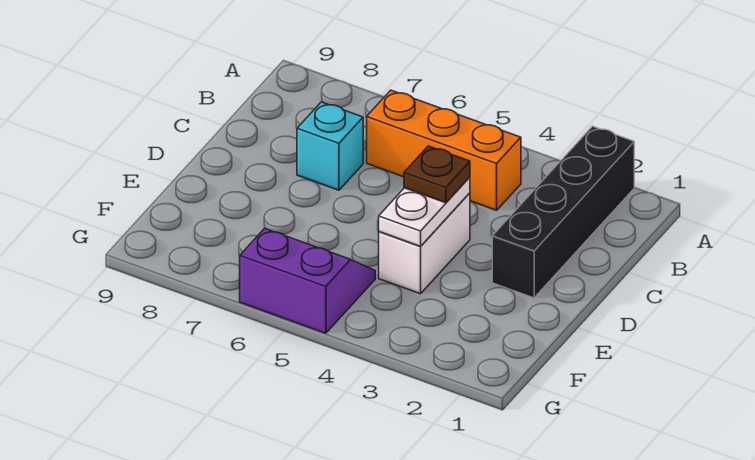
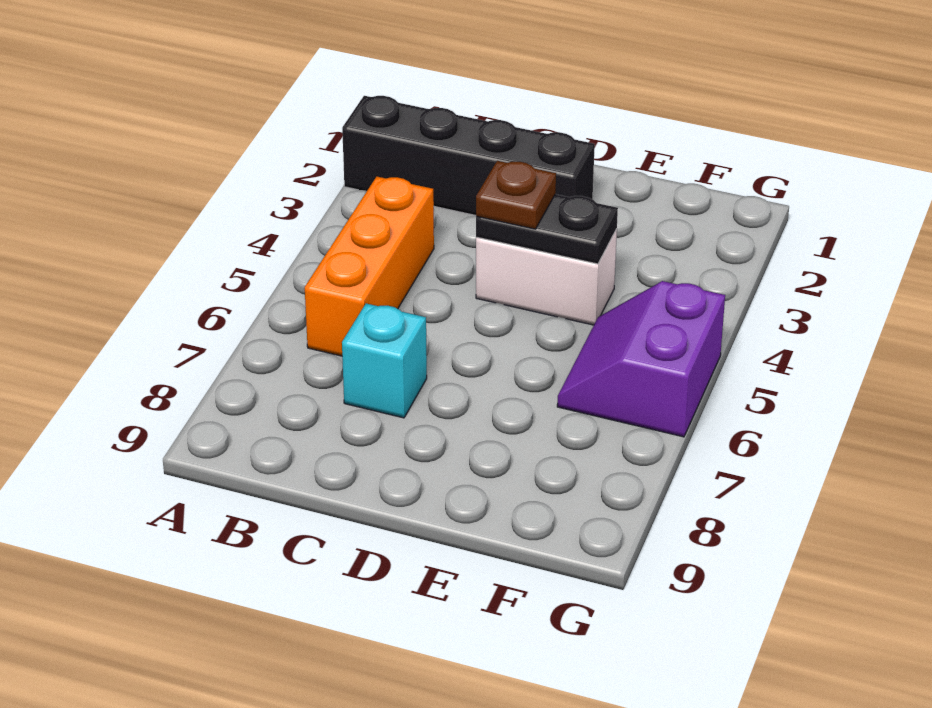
white 1x2 plate [379,177,470,246] -> black 1x2 plate [476,194,618,264]

